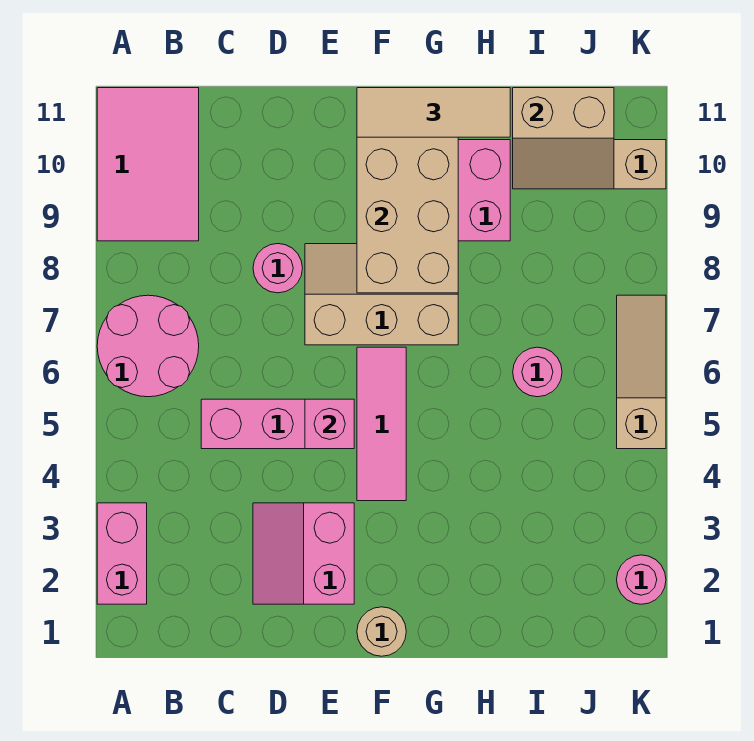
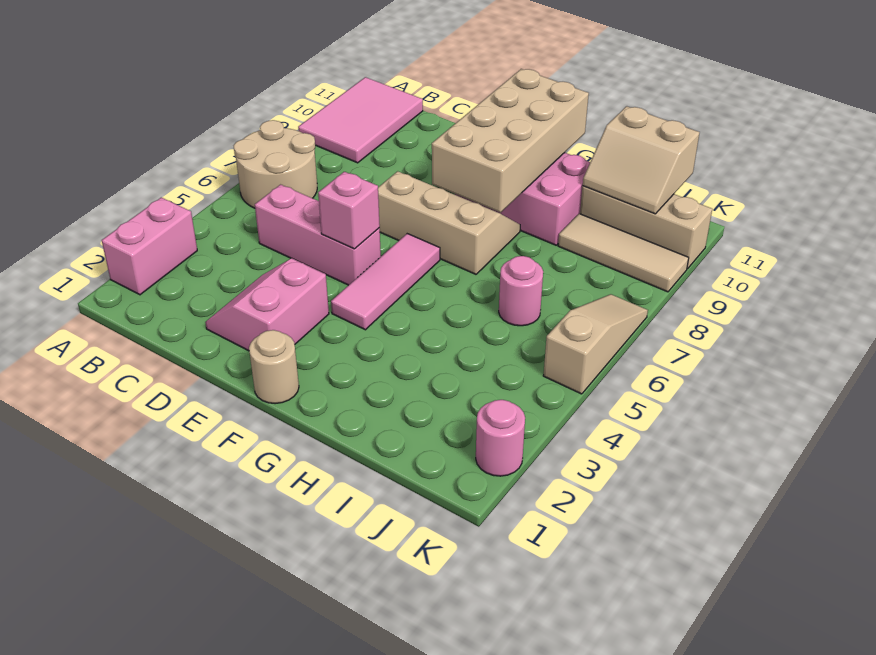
pink 2x2 round brick [97,295,199,397] -> tan 2x2 round brick [234,120,317,208]
pink 1x1 round brick [253,244,303,293] -> none
tan 1x3 tile [357,88,510,137] -> tan 1x3 tile moved to [558,214,689,292]

